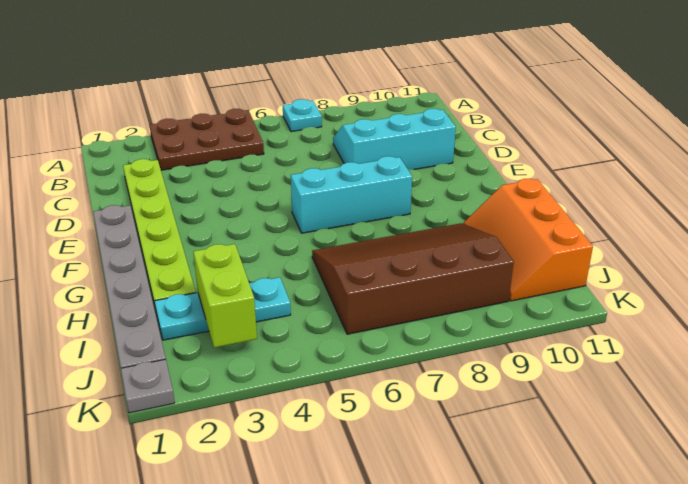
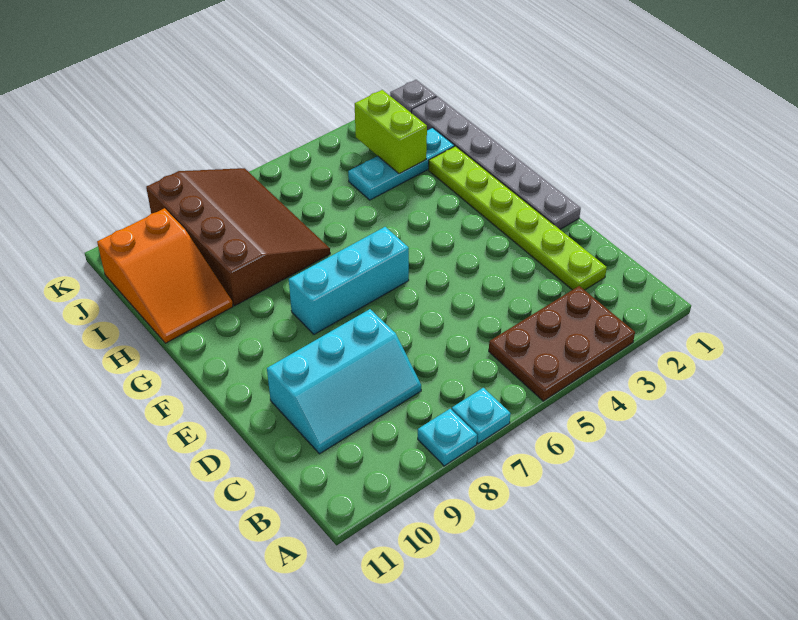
none -> cyan 1x1 plate [418,409,477,466]
brown 3x4 slope [312,223,514,334] -> brown 3x4 slope turned to [146,168,330,306]
orange 2x3 slope [463,179,593,301] -> orange 2x3 slope turned to [97,208,233,343]

